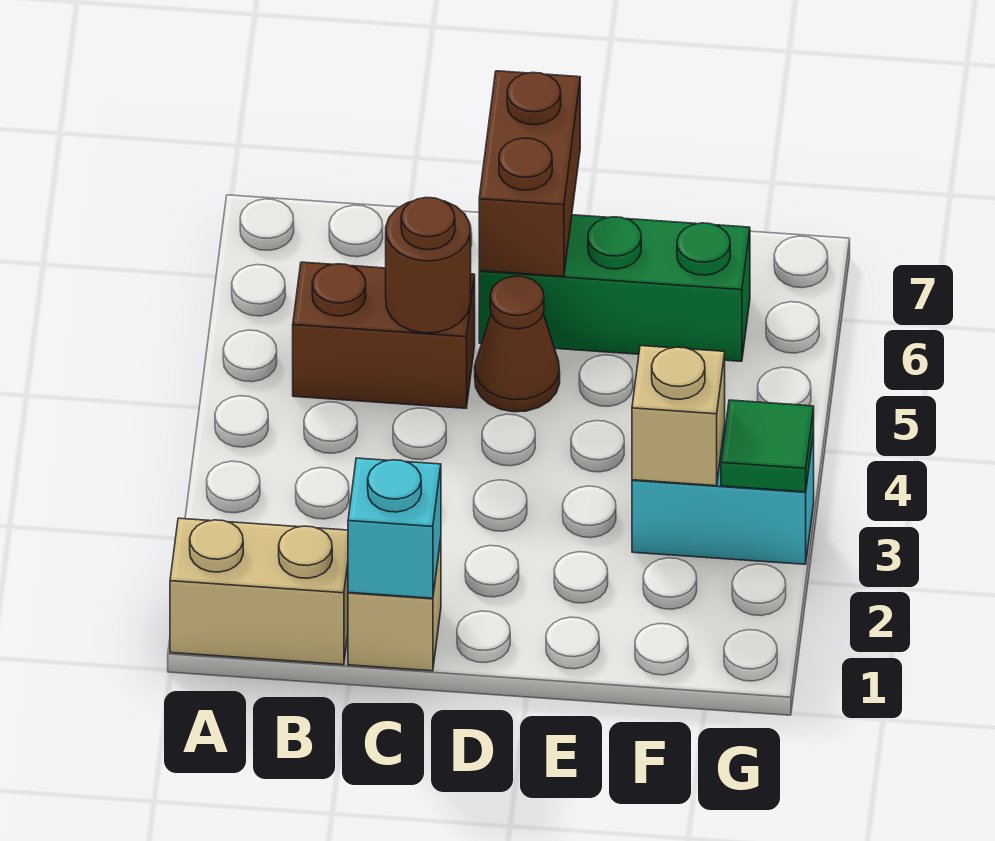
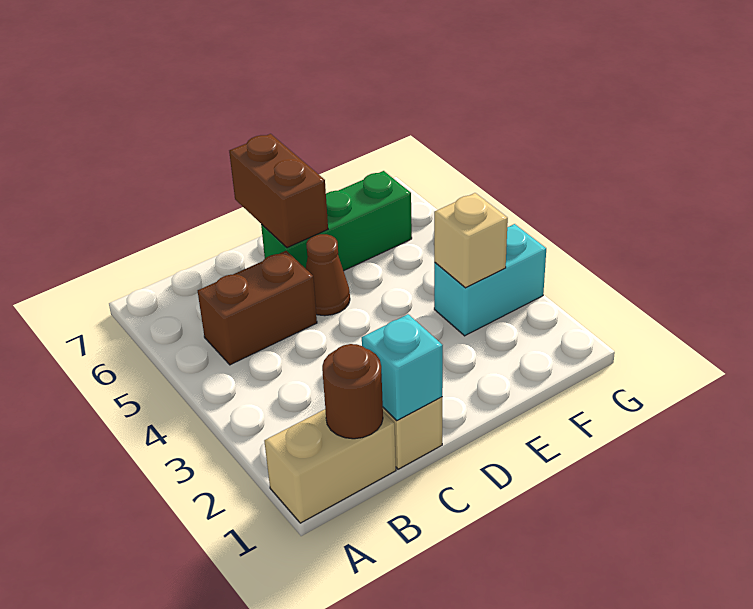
brown 1x1 round brick [386,198,471,333] -> brown 1x1 round brick moved to [322,344,383,439]
green 1x1 tile [721,400,814,492] -> none

